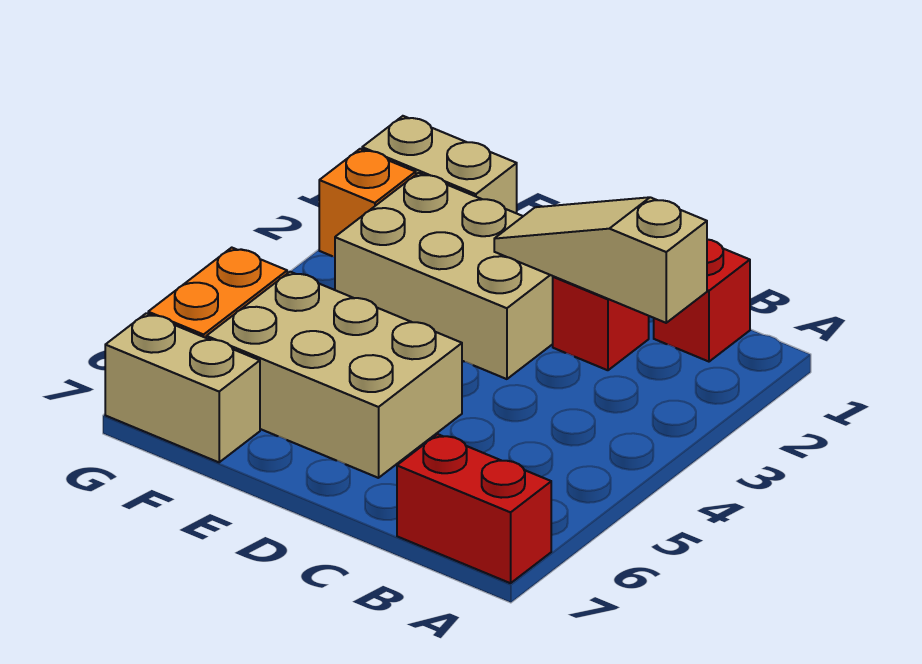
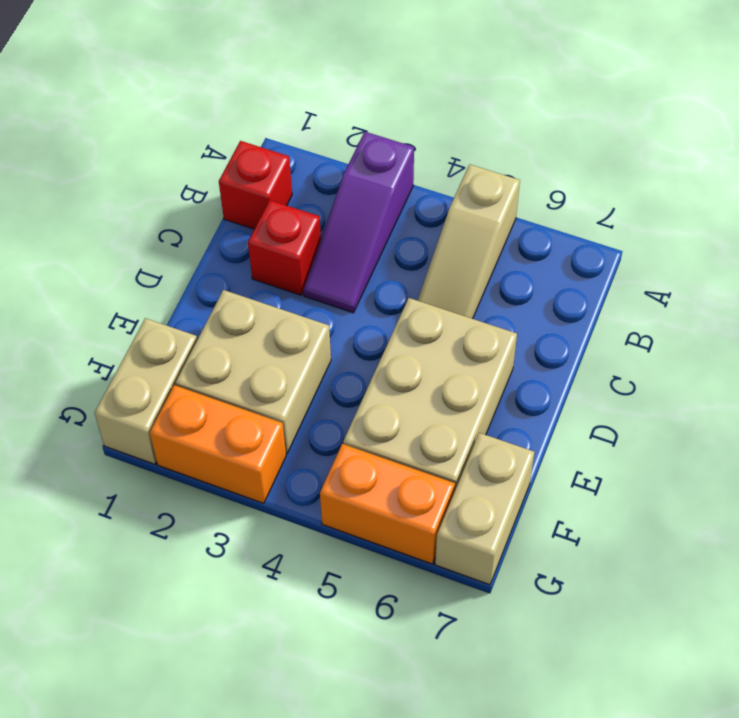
none -> purple 1x3 slope [303,132,414,313]
red 1x2 brick [397,434,551,583] -> none
tan 1x3 slope [494,197,707,323] -> tan 1x3 slope moved to [418,164,520,319]
tan 2x3 brick [335,173,553,379] -> tan 2x2 brick [176,290,331,453]
orange 1x1 brick [319,149,416,257] -> orange 1x2 brick [150,385,286,503]

